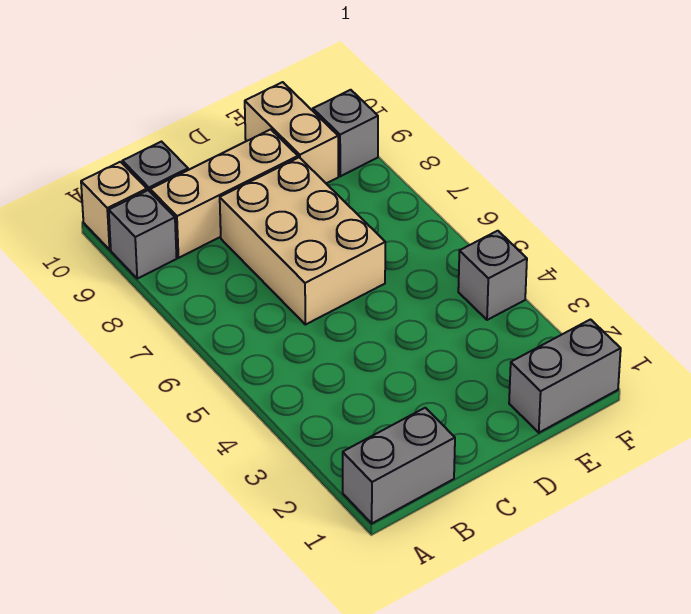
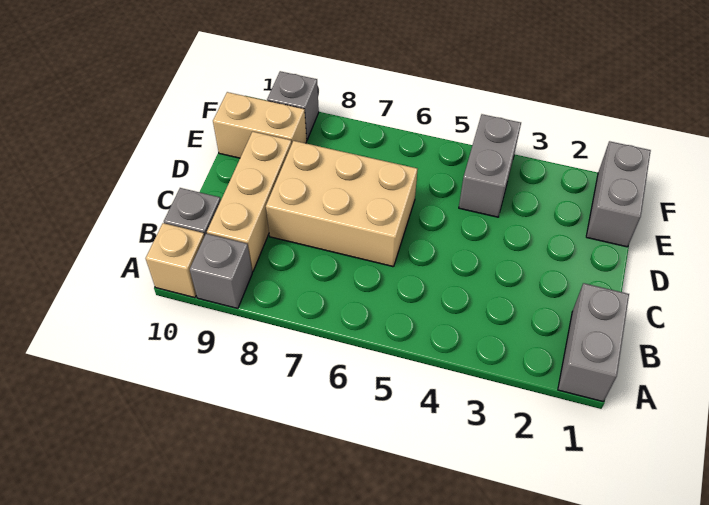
grey 1x1 brick [458,231,527,320] -> grey 1x2 brick [459,114,521,217]

